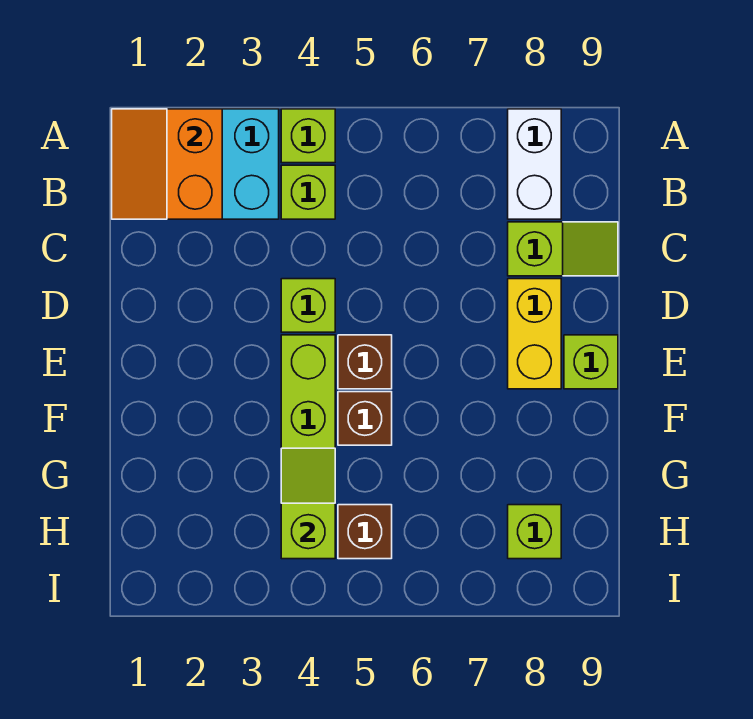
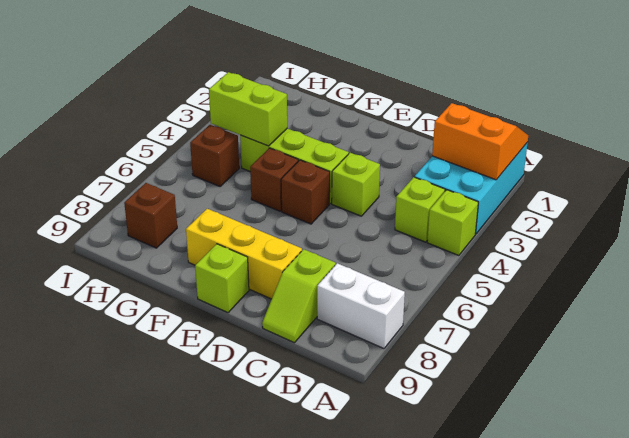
yellow 1x2 brick [508,279,561,389] -> yellow 1x3 brick [186,209,302,299]
lime 1x2 slope [281,448,335,559] -> lime 1x2 brick [209,72,287,146]
lime 1x1 brick [508,505,561,559] -> brown 1x1 brick [124,183,177,248]

